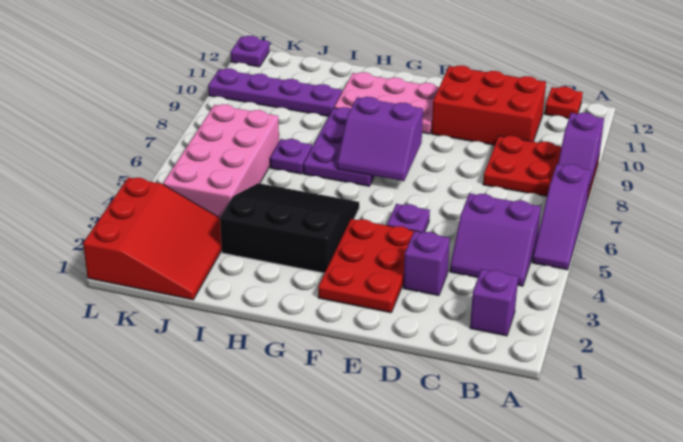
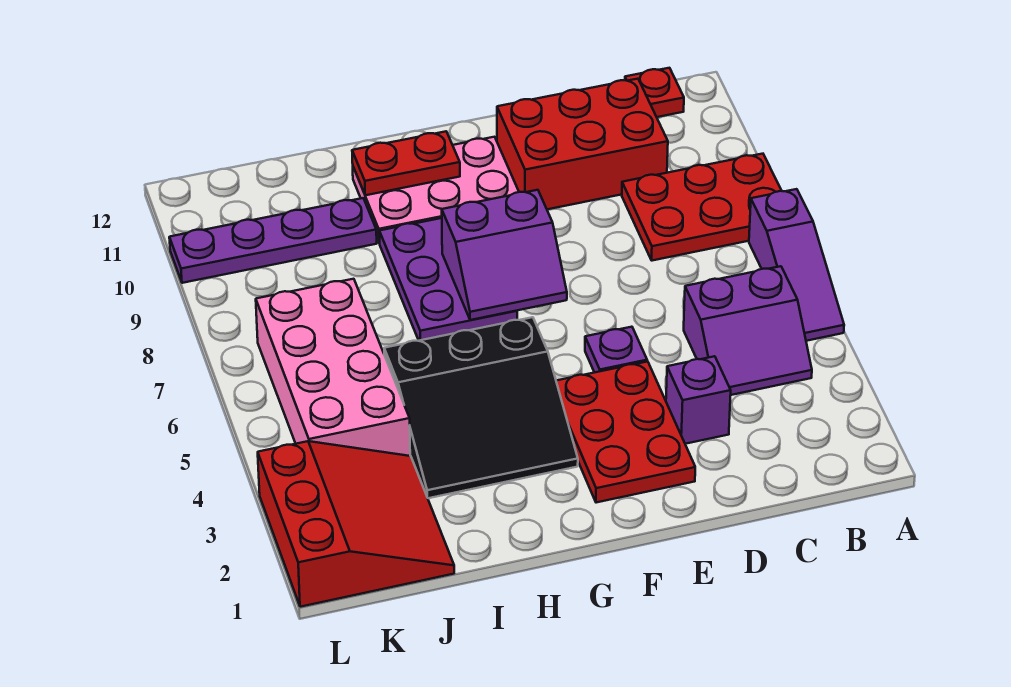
purple 1x2 slope [558,113,604,191] -> none
purple 1x1 brick [470,269,518,336] -> none
black 3x3 slope [220,183,359,273] -> black 3x3 slope turned to [384,317,578,498]
none -> red 1x2 plate [352,131,460,195]
purple 1x1 plate [270,139,312,174] -> none
purple 1x1 plate [231,36,269,67] -> none

